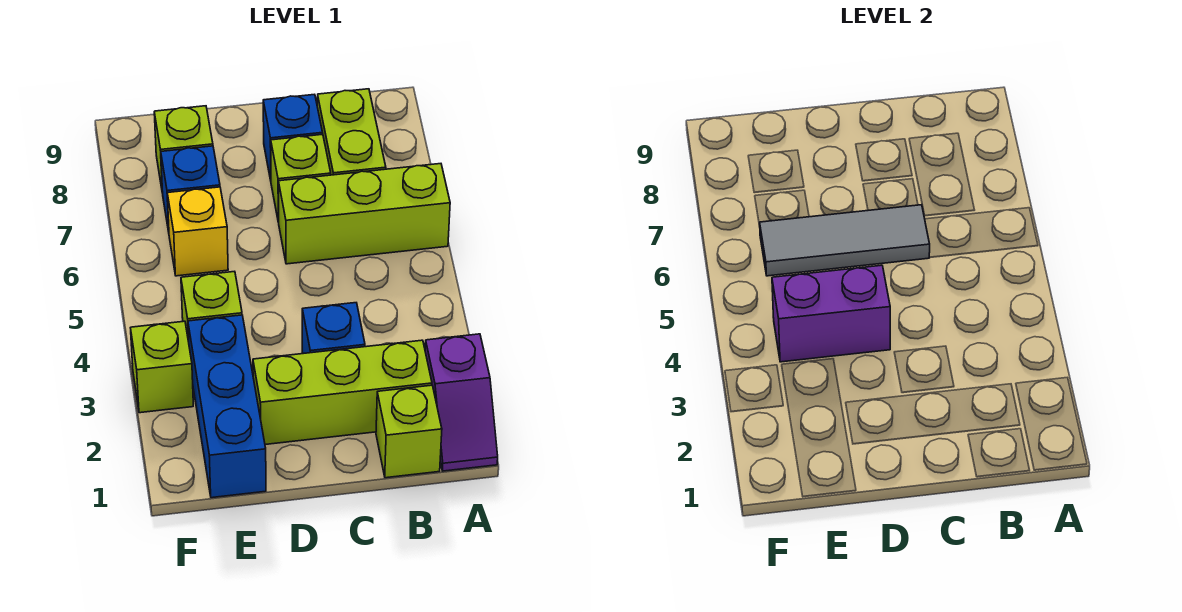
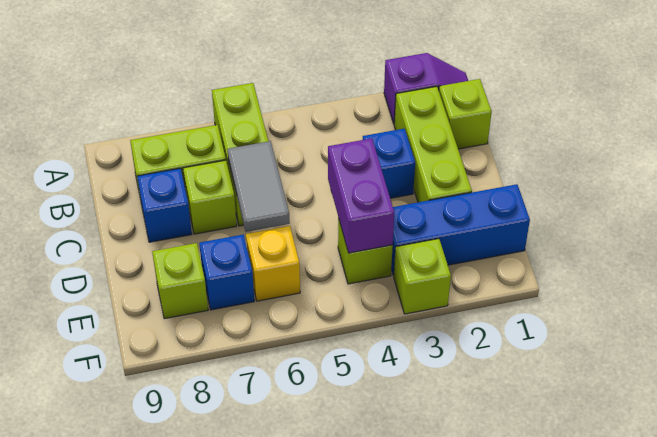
grey 1x3 tile [760,205,930,276] -> grey 1x2 tile [228,141,290,232]

